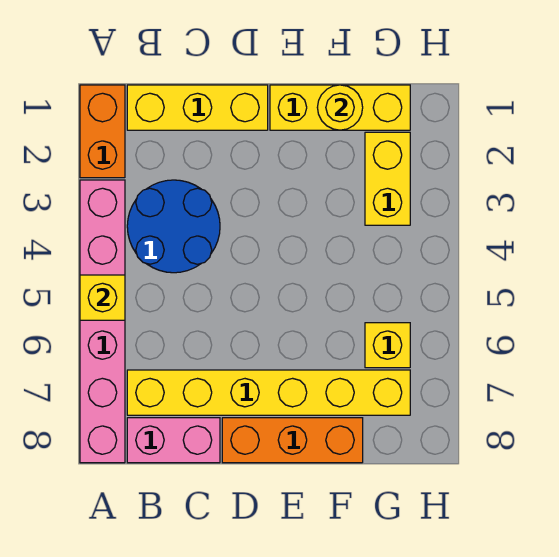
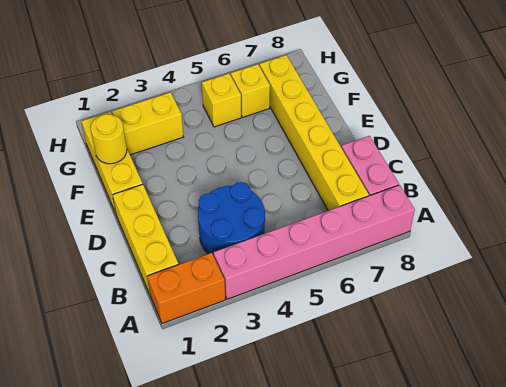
yellow 1x1 brick [80,275,125,320] -> yellow 1x1 brick moved to [202,74,241,127]
orange 1x3 brick [222,418,363,463] -> none

